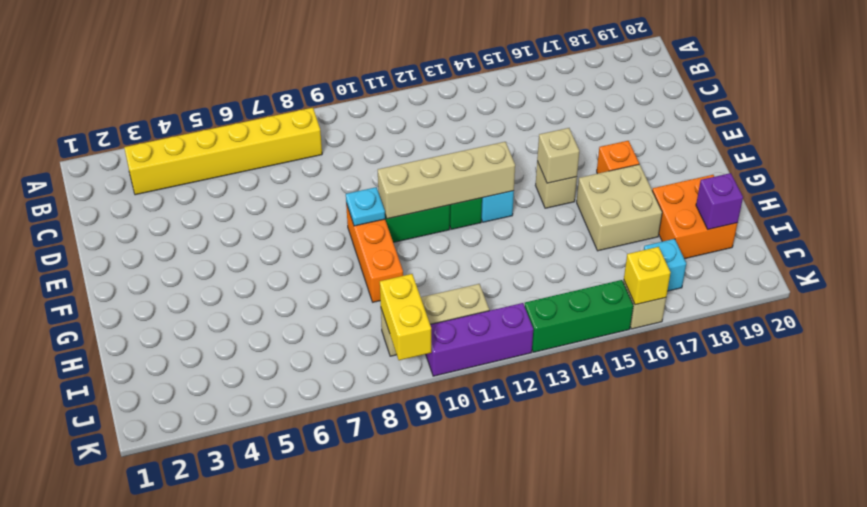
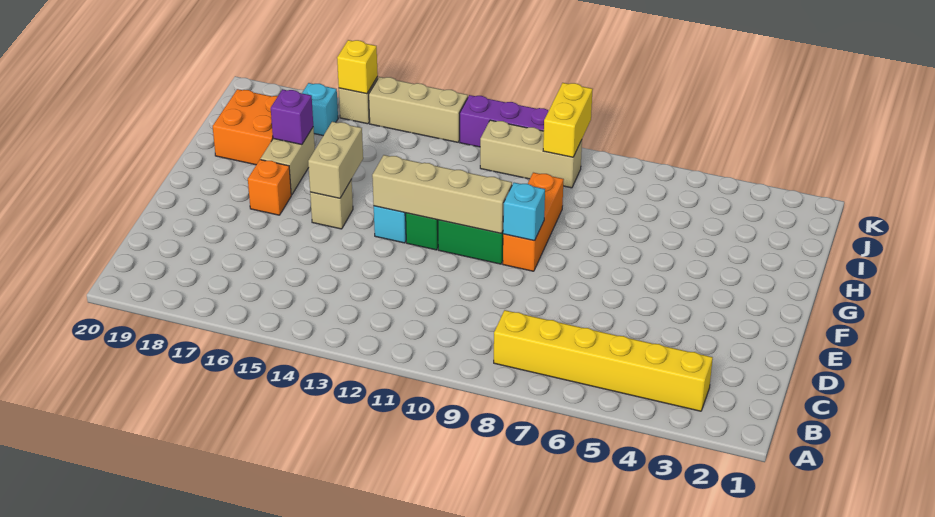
cyan 1x1 plate [346,187,385,226] -> cyan 1x1 brick [503,183,545,241]
tan 1x1 brick [537,128,579,183] -> tan 1x2 brick [308,122,363,198]
tan 2x2 brick [577,164,662,251] -> tan 1x2 brick [261,127,315,195]
purple 1x1 brick [696,173,743,229] -> purple 1x1 brick moved to [271,89,313,145]
green 1x3 brick [525,280,633,352] -> tan 1x3 brick [369,77,468,142]

